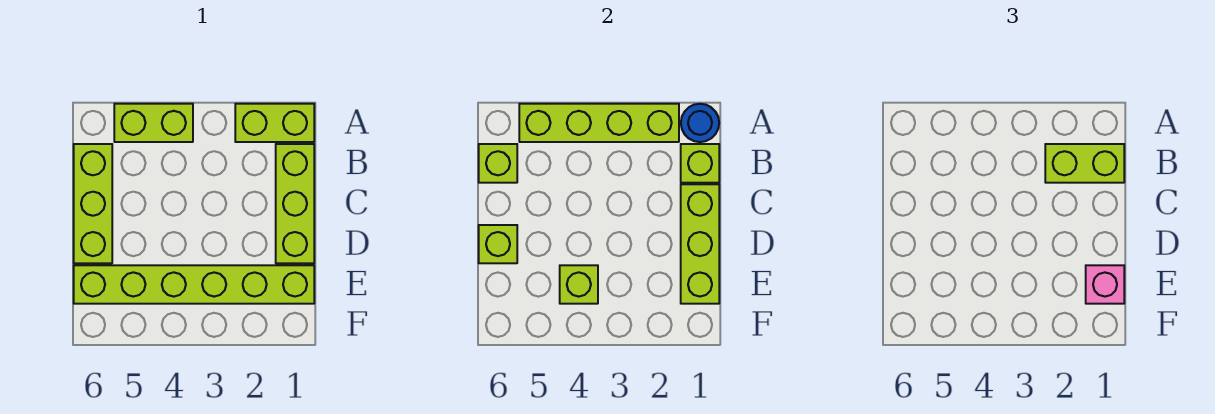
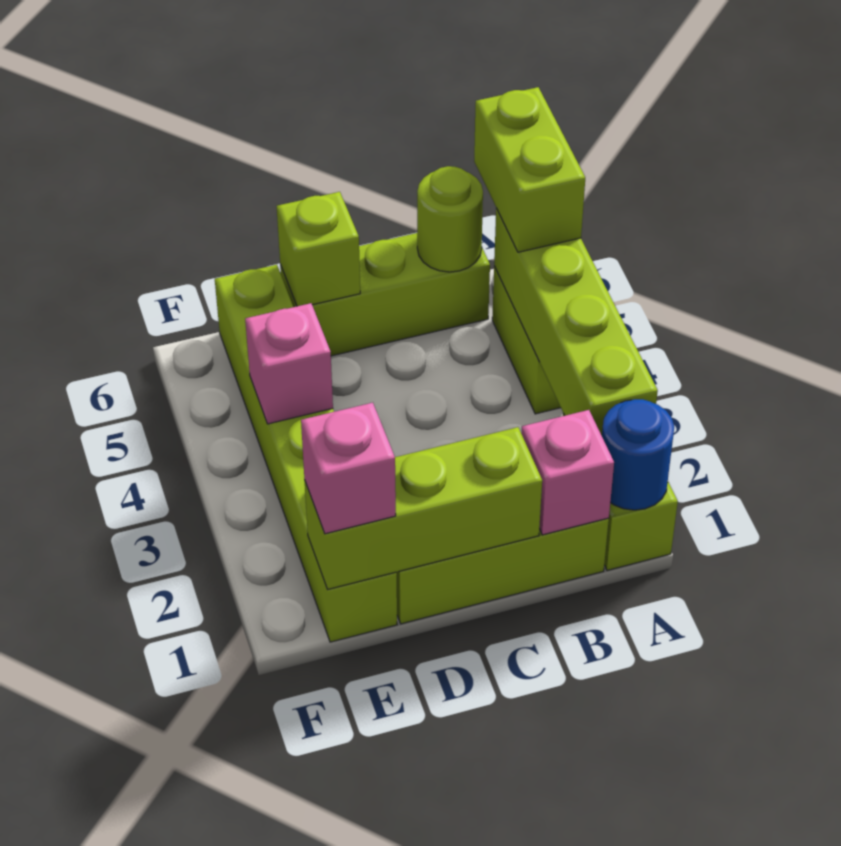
lime 1x1 brick [681,144,719,183] -> pink 1x1 brick [521,410,614,535]
lime 1x2 brick [1045,144,1124,183] -> lime 1x2 brick moved to [474,87,585,252]
lime 1x1 brick [479,144,517,183] -> lime 1x1 round brick [417,166,483,272]
lime 1x1 brick [560,265,598,304] -> pink 1x1 brick [245,303,333,424]

